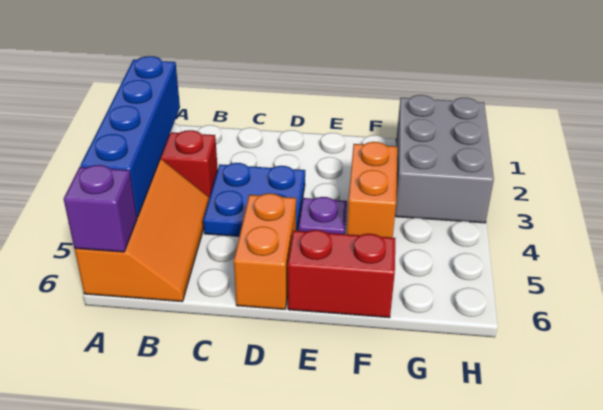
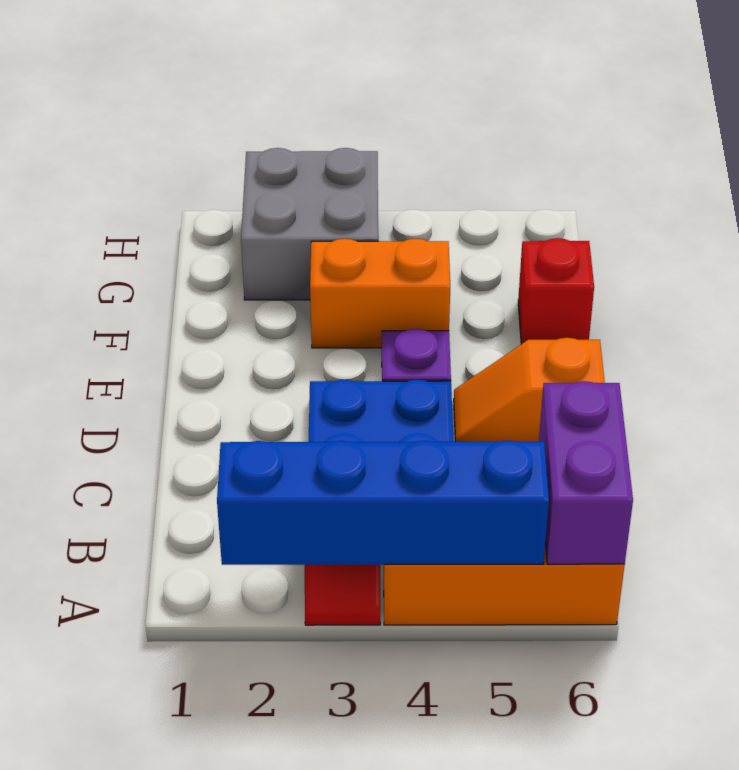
purple 1x1 brick [64,165,137,252] -> purple 1x2 brick [539,381,633,564]
orange 1x2 brick [234,193,296,309] -> orange 1x2 slope [454,338,605,442]
red 1x2 brick [288,230,395,318] -> red 1x1 brick [518,238,594,344]
grey 2x3 brick [395,95,494,223] -> grey 2x2 brick [241,148,378,300]

